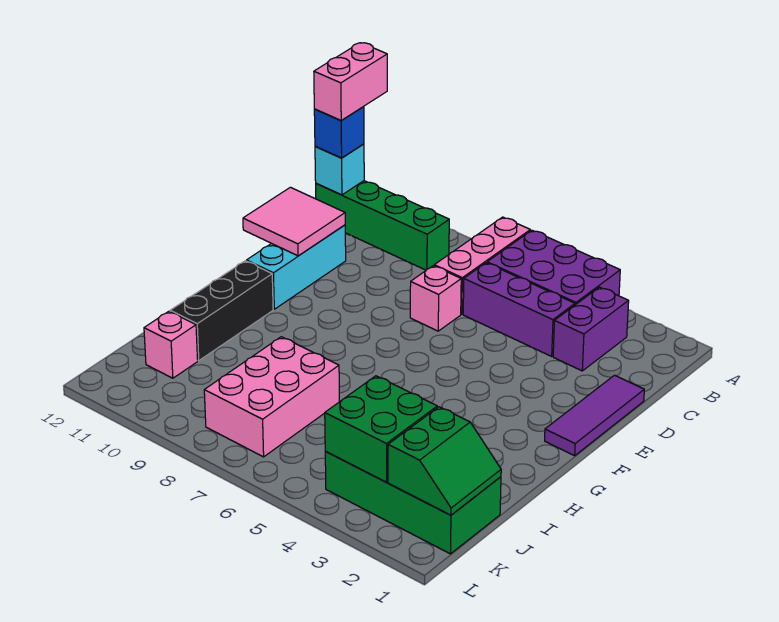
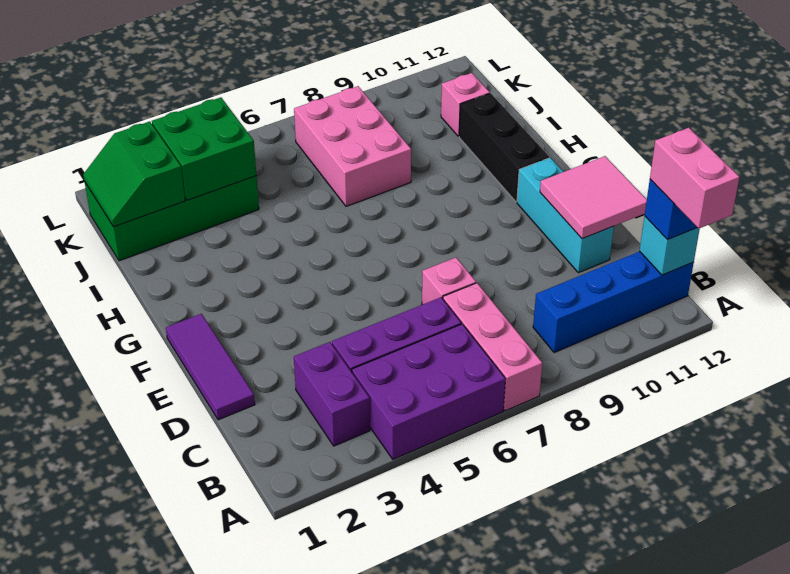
green 1x4 brick [316,181,449,270] -> blue 1x4 brick [533,251,694,353]

